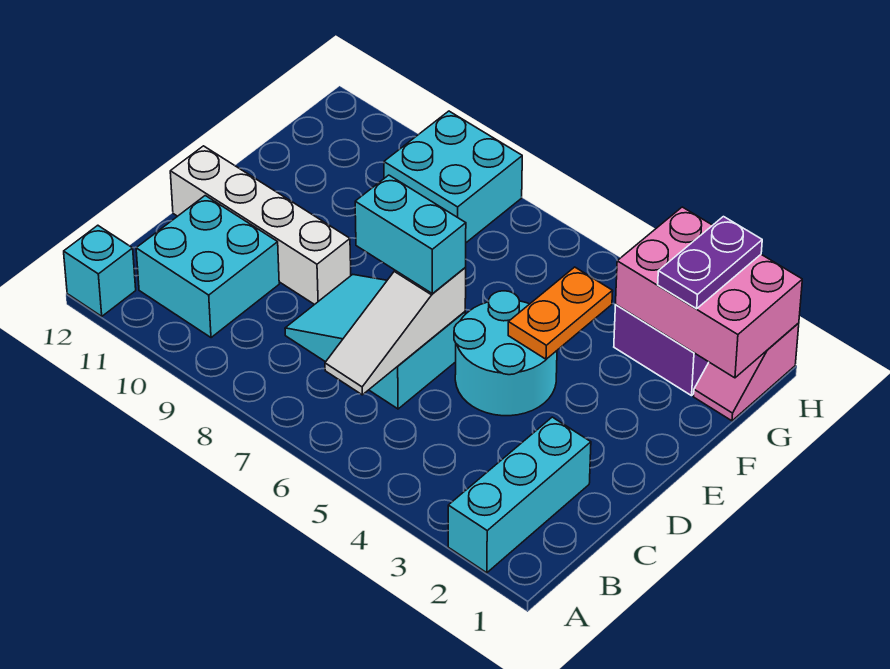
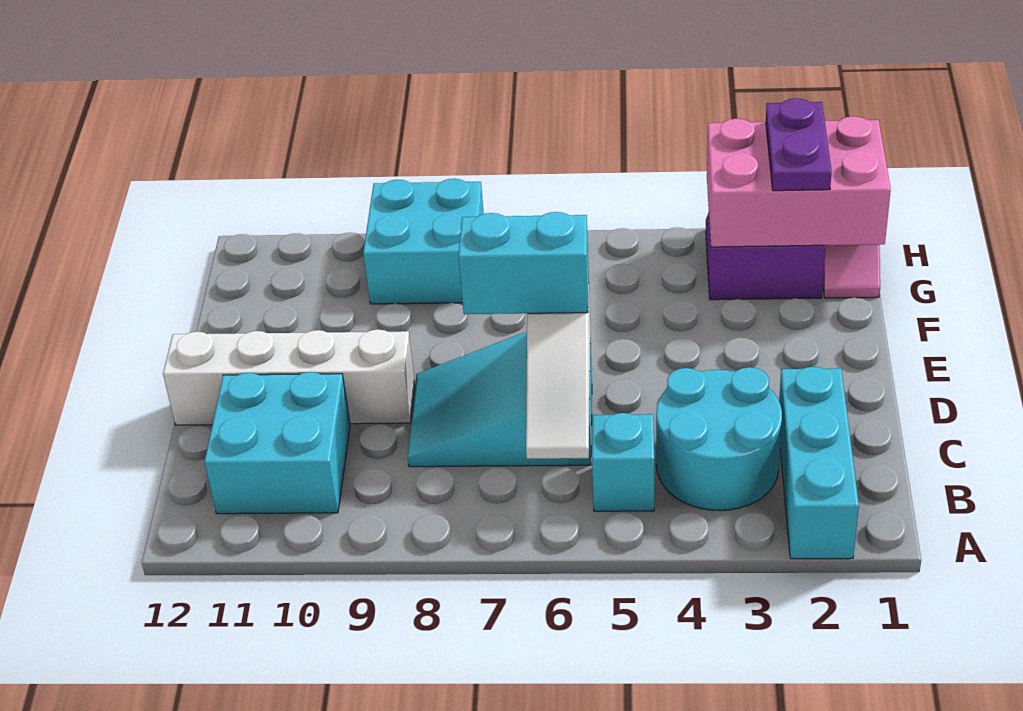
cyan 1x1 brick [64,225,136,316] -> cyan 1x1 brick moved to [592,413,654,511]
cyan 2x2 round brick [454,291,557,416] -> cyan 2x2 round brick moved to [656,367,782,511]
orange 1x2 plate [508,267,613,359] -> none

